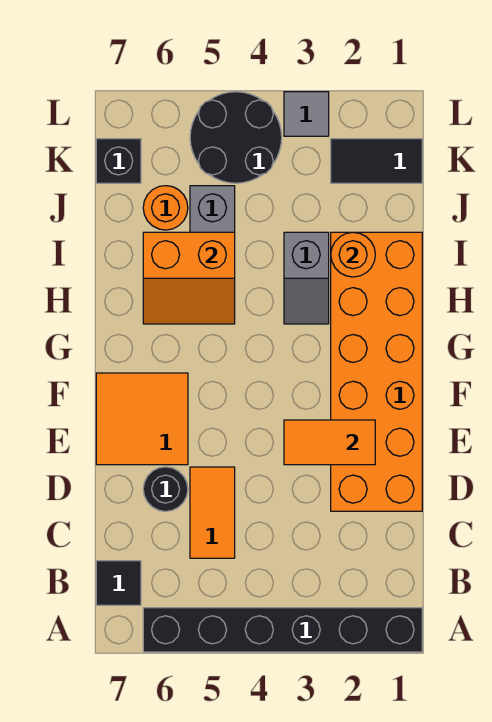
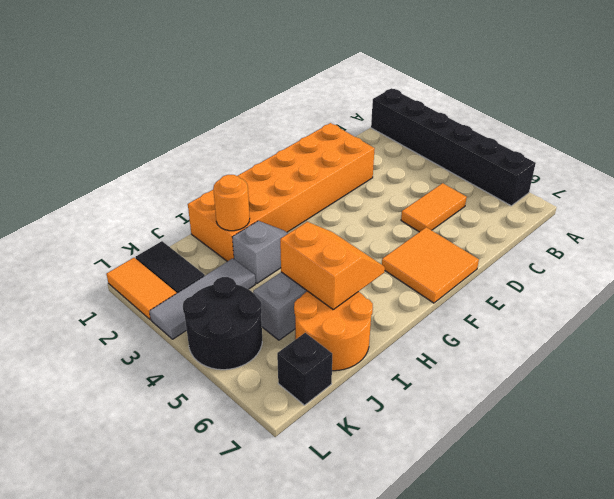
black 1x1 tile [96,561,141,605] -> none
black 1x1 round brick [143,467,188,511] -> none
orange 1x2 tile [284,420,375,465] -> orange 1x2 tile moved to [106,258,176,319]
orange 1x1 round brick [143,186,188,230] -> orange 2x2 round brick [294,291,373,371]
grey 1x1 tile [284,92,329,136] -> grey 1x3 tile [149,258,255,339]

